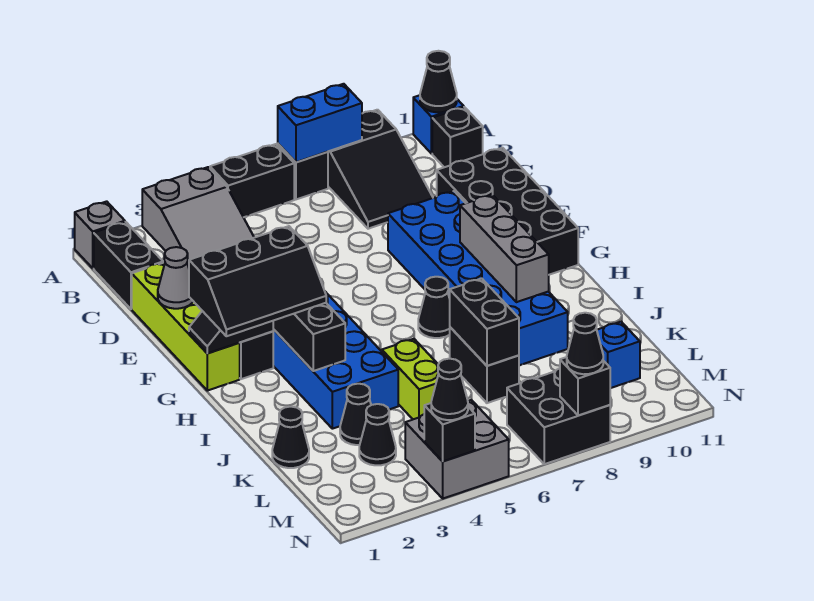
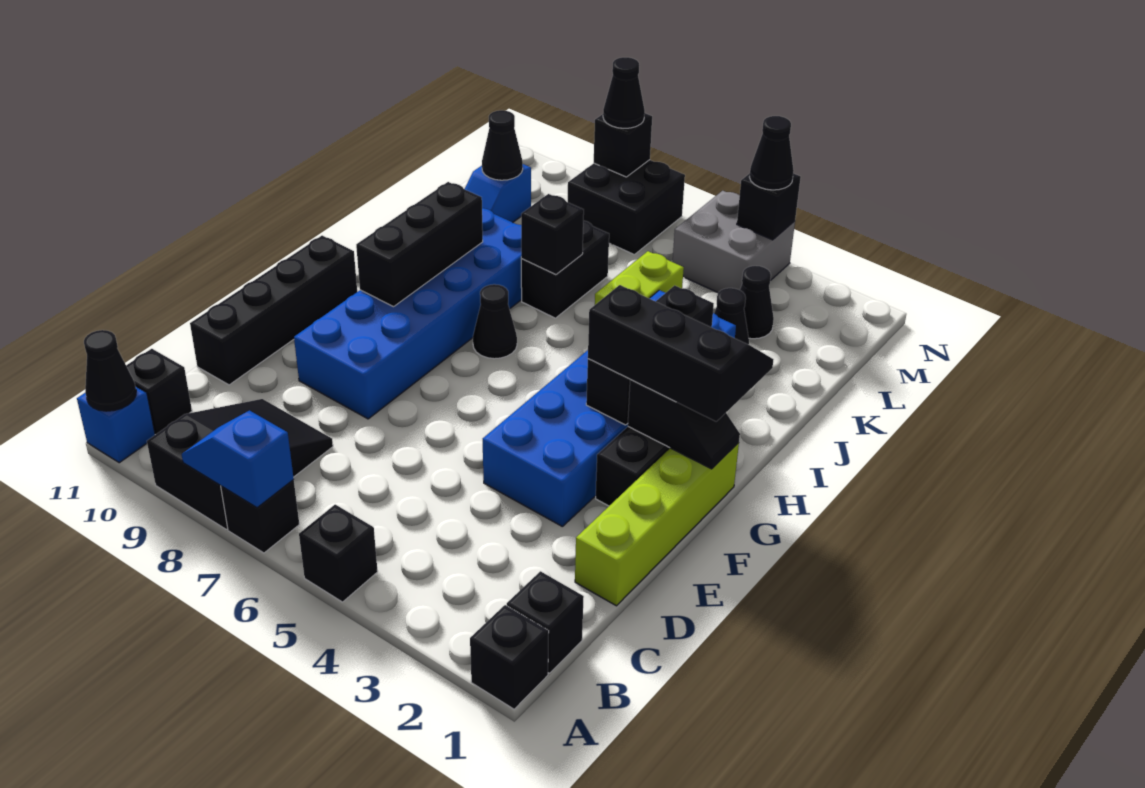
grey 1x1 brick [75,201,125,268] -> black 1x1 brick [470,605,549,709]
grey 2x3 slope [142,167,254,267] -> none
black 1x2 brick [210,144,294,217] -> black 1x1 brick [299,505,378,602]
blue 1x2 brick [278,84,362,162] -> blue 1x2 slope [182,410,294,508]
black 1x2 brick [94,222,163,309] -> black 1x1 brick [507,571,584,673]
black 2x4 brick [437,148,578,275] -> black 1x4 brick [190,236,357,385]
grey 1x1 cone [158,247,193,309] -> none
grey 1x3 brick [460,195,549,302] -> black 1x3 brick [356,182,483,307]
black 1x2 brick [450,279,519,366] -> black 1x1 brick [521,194,584,275]
black 1x1 cone [272,407,309,468] -> black 1x1 cone moved to [482,110,523,180]

